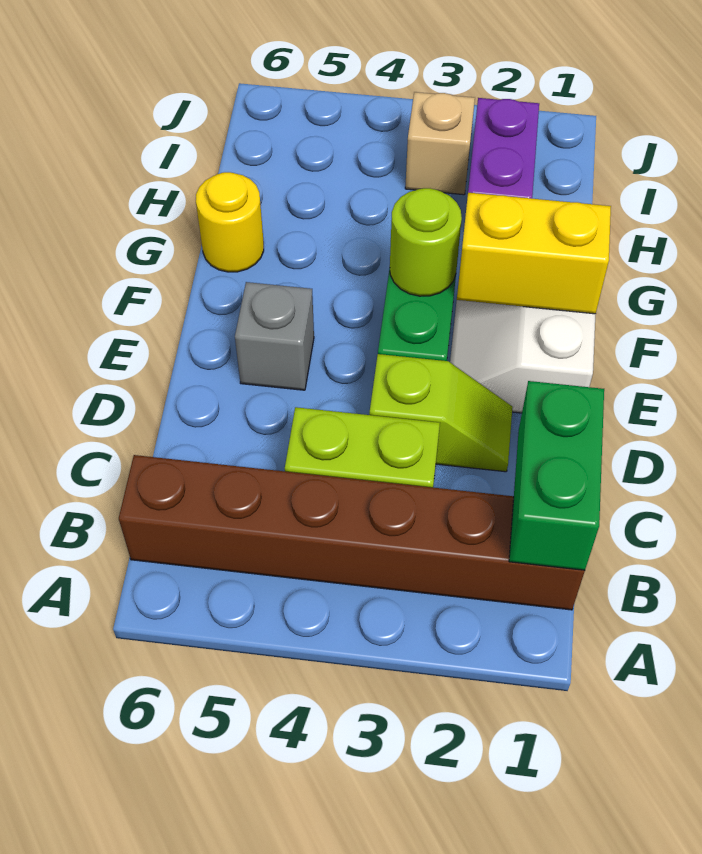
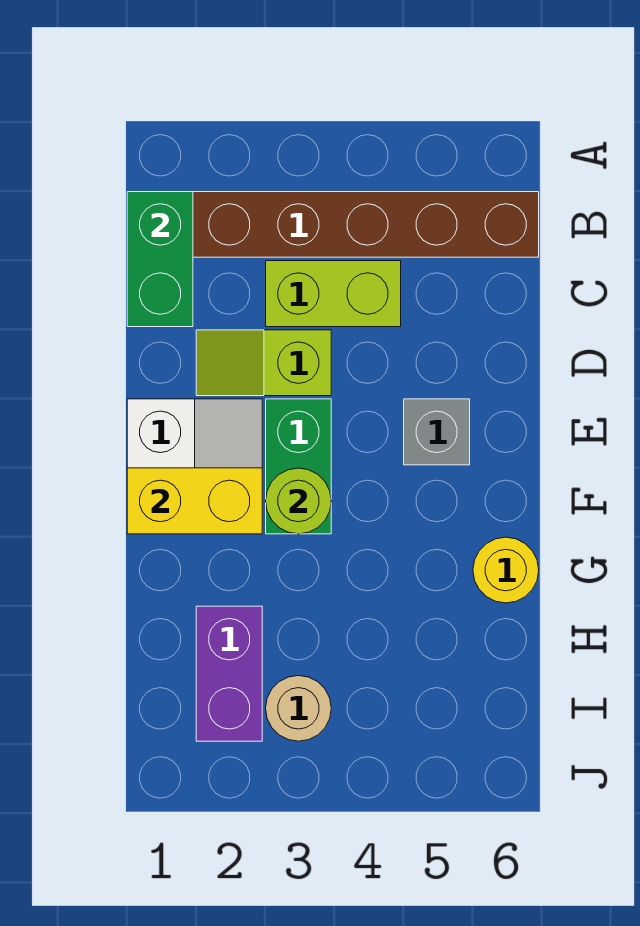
tan 1x1 brick [405,92,475,195] -> tan 1x1 round brick [266,676,331,741]

